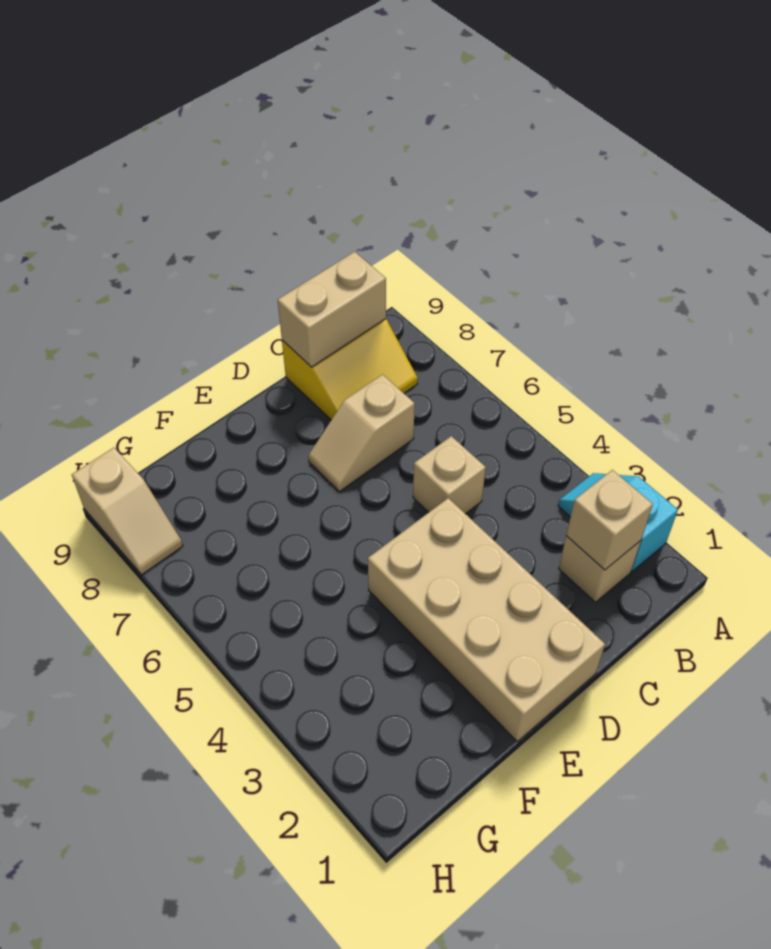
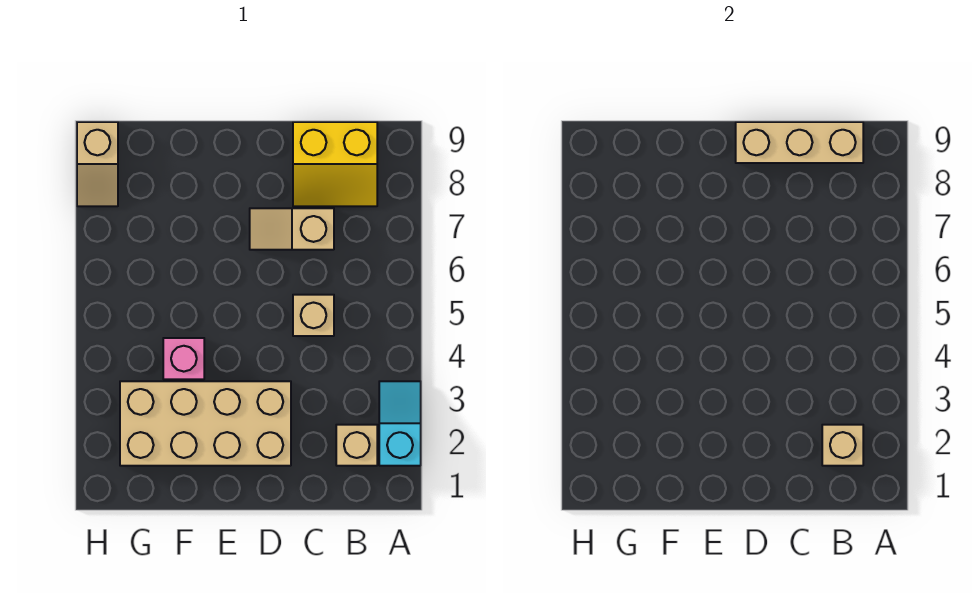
tan 1x2 brick [278,252,386,367] -> tan 1x3 brick [736,122,863,163]
tan 2x4 brick [368,498,605,742] -> tan 2x4 brick turned to [120,381,291,466]
none -> pink 1x1 brick [163,338,204,379]

